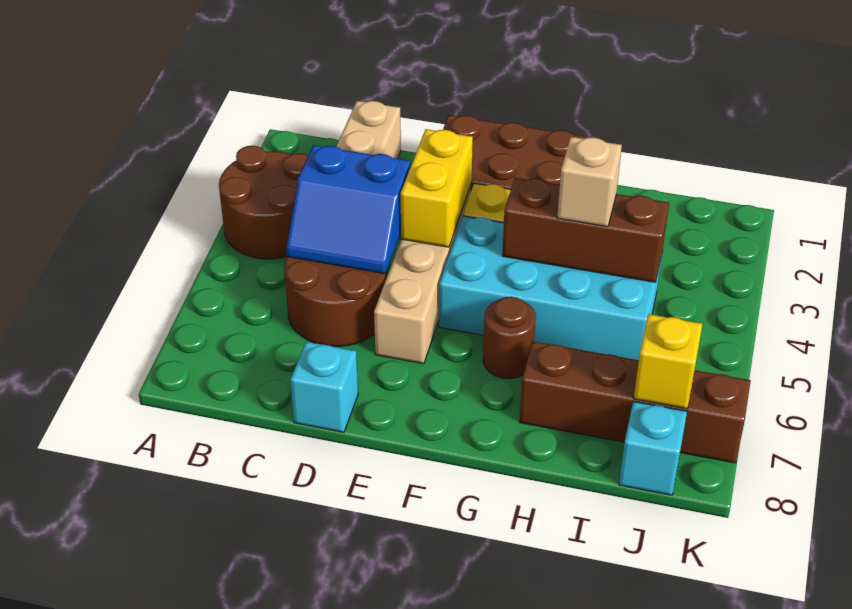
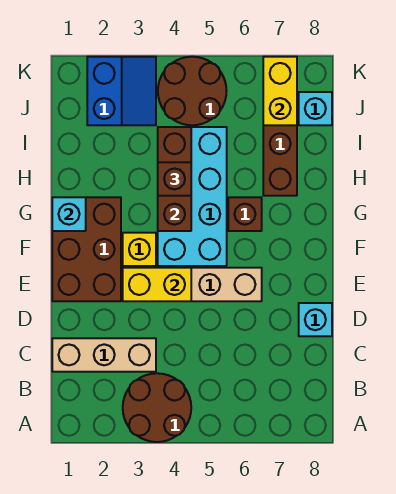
blue 2x2 slope [286,145,411,274] -> blue 2x2 slope moved to [87,57,156,125]
brown 2x2 round brick [284,257,387,346] -> brown 2x2 round brick moved to [158,57,226,125]
none -> cyan 1x1 brick [52,197,86,231]
brown 1x1 round brick [483,297,536,379] -> brown 1x1 brick [228,197,262,231]
tan 1x1 brick [557,137,622,227] -> brown 1x1 brick [158,162,191,196]
yellow 1x1 brick [634,314,702,409] -> yellow 1x2 brick [263,57,297,125]

